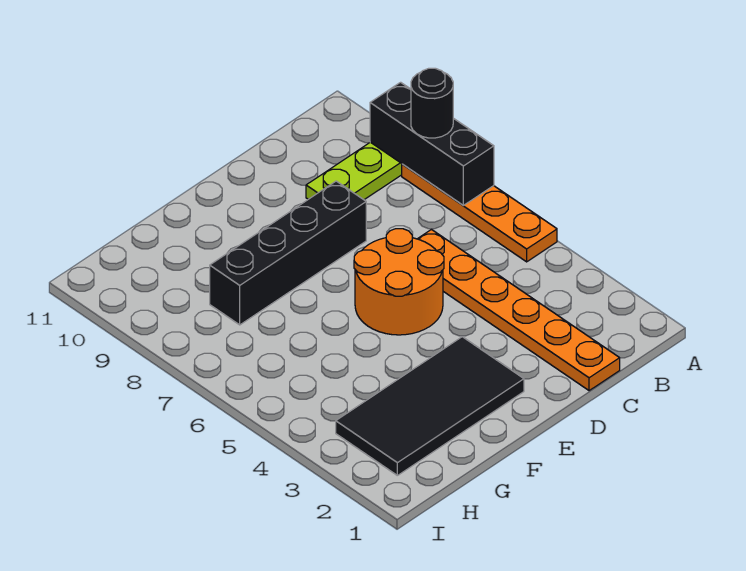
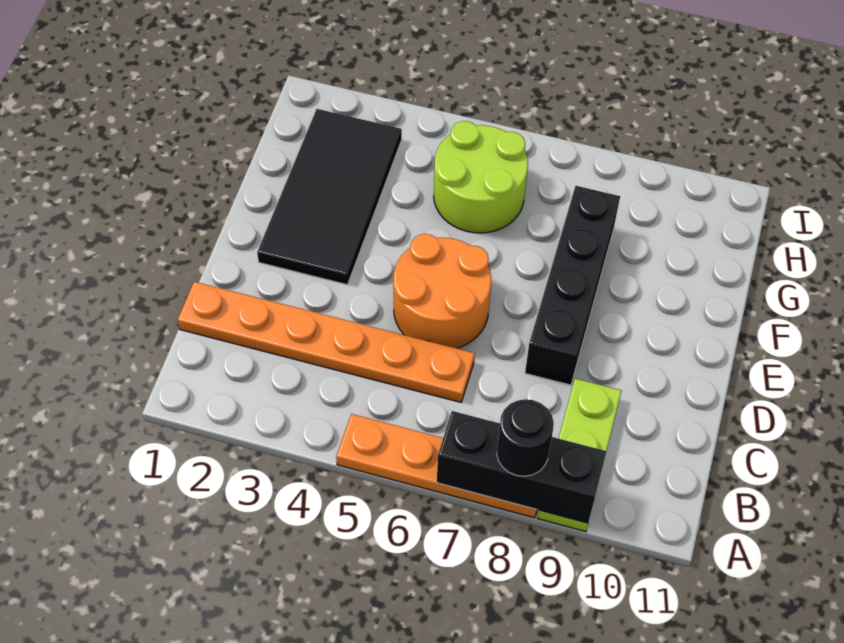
none -> lime 2x2 round brick [434,121,528,233]

